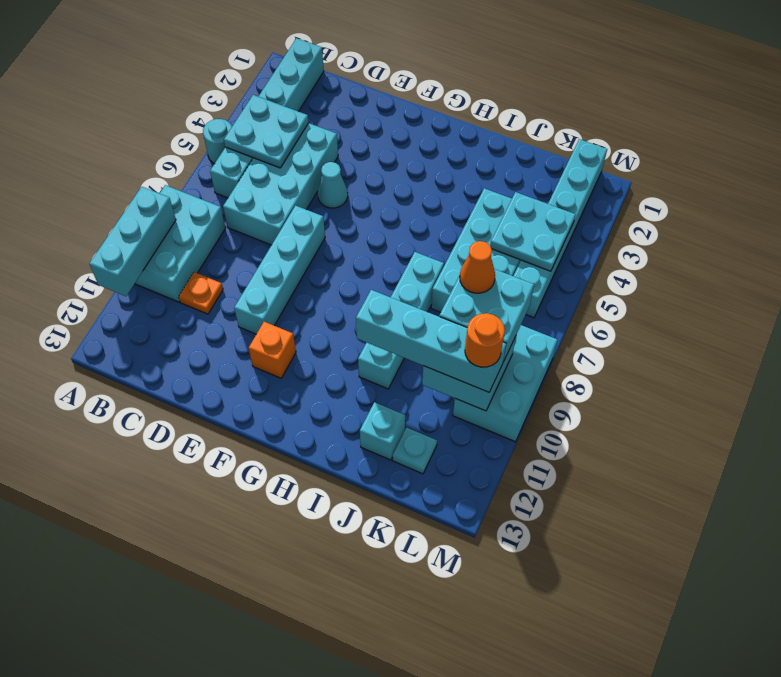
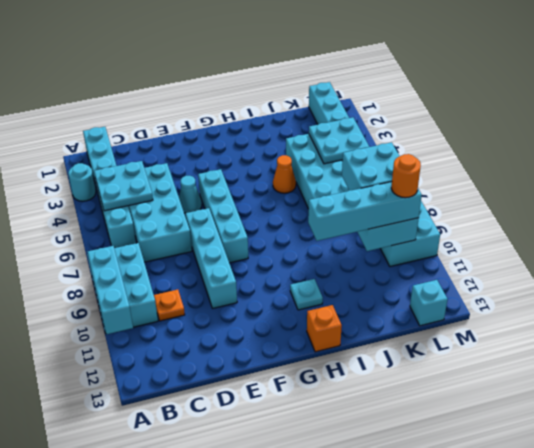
cyan 1x1 round brick [203,119,232,164] -> cyan 1x1 round brick moved to [68,163,96,201]
orange 1x1 brick [249,322,296,378] -> orange 1x1 brick moved to [307,305,342,352]
cyan 1x4 brick [358,252,444,389] -> cyan 1x4 brick moved to [198,169,248,263]
cyan 1x1 brick [360,402,405,460] -> cyan 1x1 brick moved to [410,280,448,326]
orange 1x1 cone [460,241,495,293] -> orange 1x1 cone moved to [273,155,296,193]
cyan 1x1 plate [393,428,437,474] -> cyan 1x1 plate moved to [290,279,323,310]

